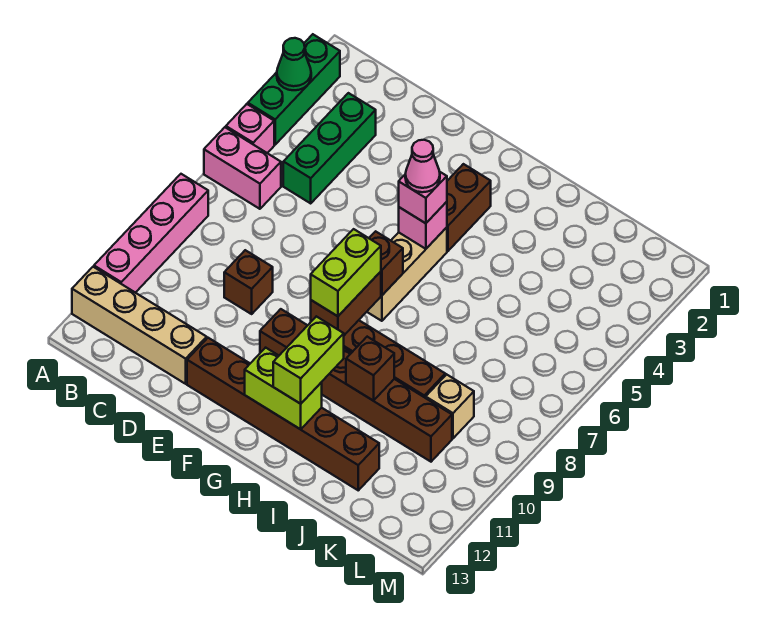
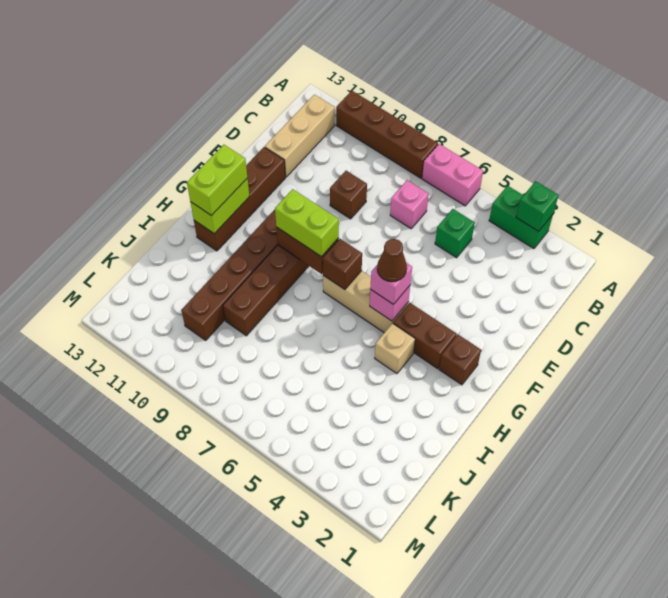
green 1x3 brick [248,34,340,145] -> green 1x2 brick [489,186,553,249]
green 1x1 cone [277,38,311,90] -> green 1x1 brick [516,181,558,231]
pink 1x1 brick [226,104,274,153] -> pink 1x1 brick moved to [390,180,429,229]
pink 1x2 brick [204,127,281,209] -> pink 1x2 brick turned to [422,144,483,206]
pink 1x4 brick [94,174,208,293] -> brown 1x4 brick [336,91,438,178]
tan 1x4 brick [72,267,207,384] -> tan 1x3 brick [265,95,335,177]
green 1x3 brick [283,93,376,203] -> green 1x1 brick [435,209,475,258]
brown 1x6 brick [187,338,379,490] -> brown 1x4 brick [194,147,285,251]
pink 1x1 cone [405,140,440,192] -> brown 1x1 cone [377,239,407,282]
lime 1x2 brick [273,316,344,404] -> lime 1x2 brick turned to [187,145,247,216]
brown 1x1 brick [346,337,394,401] -> brown 1x1 brick moved to [439,335,481,385]
tan 1x1 brick [426,374,474,438] -> tan 1x1 brick moved to [375,323,415,374]

